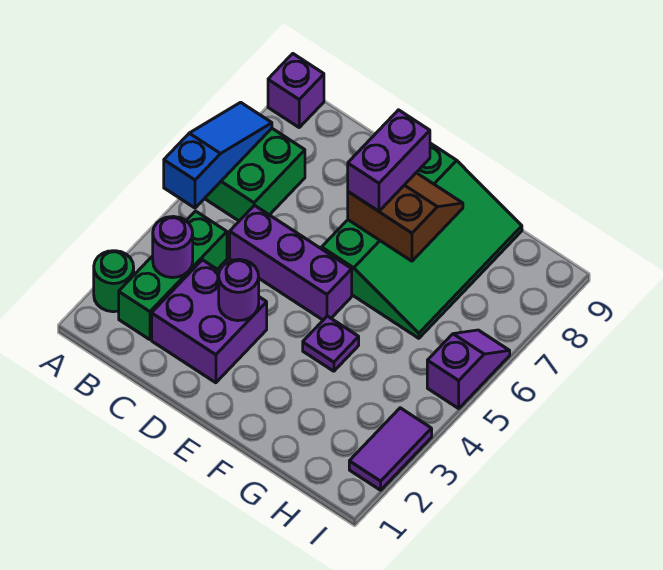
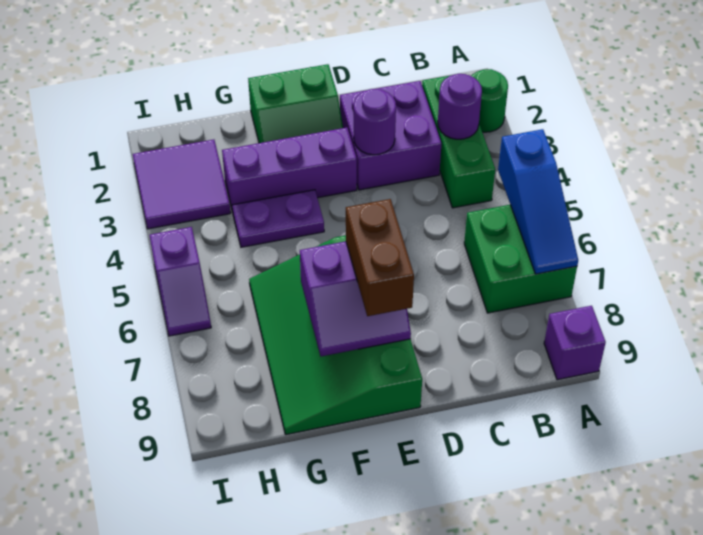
purple 1x3 brick [230,205,352,320] -> purple 1x3 brick moved to [222,128,357,211]
none -> green 2x2 slope [248,64,343,143]
brown 2x2 slope [348,173,463,261] -> purple 2x2 slope [300,241,411,356]
purple 1x2 brick [348,110,430,211] -> brown 1x2 brick [346,199,414,316]
purple 1x1 plate [303,316,359,371] -> purple 1x2 plate [232,190,324,247]
purple 1x2 tile [349,408,432,490] -> purple 2x2 tile [133,140,231,229]

